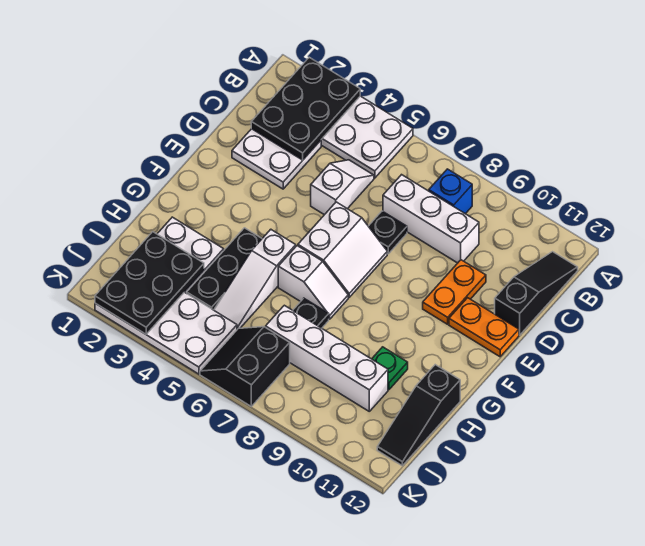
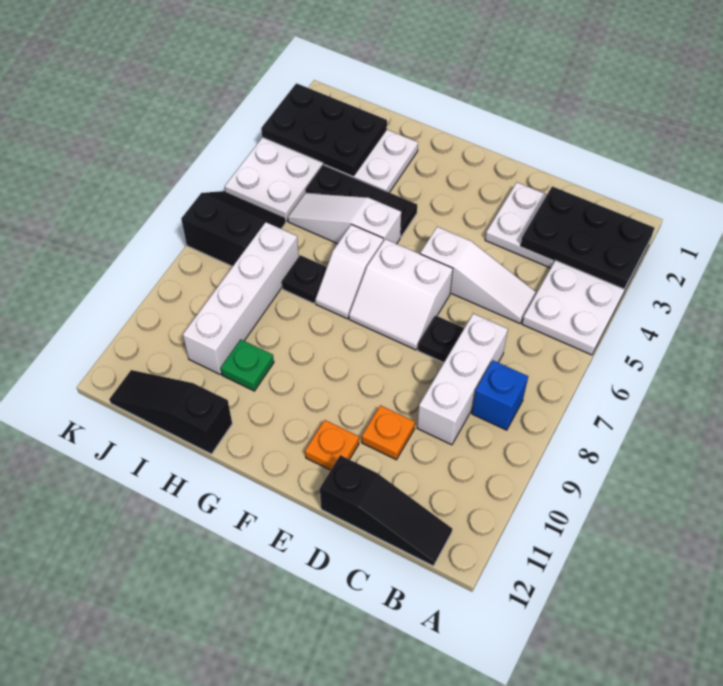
white 1x2 slope [311,160,374,215] -> white 1x3 slope [420,227,536,323]
orange 1x2 plate [423,260,486,324] -> orange 1x1 plate [362,405,415,460]
orange 1x2 plate [449,298,519,357] -> orange 1x1 plate [305,420,359,470]

